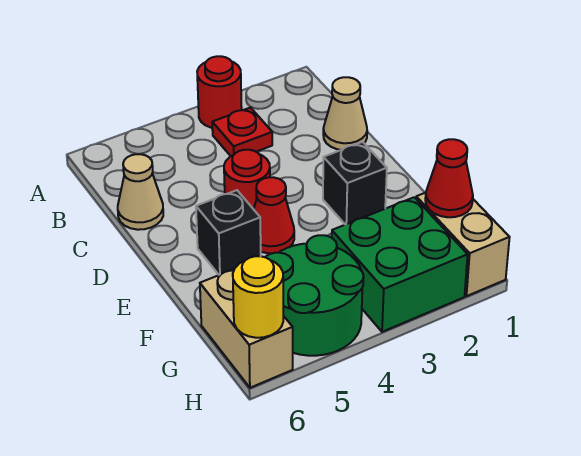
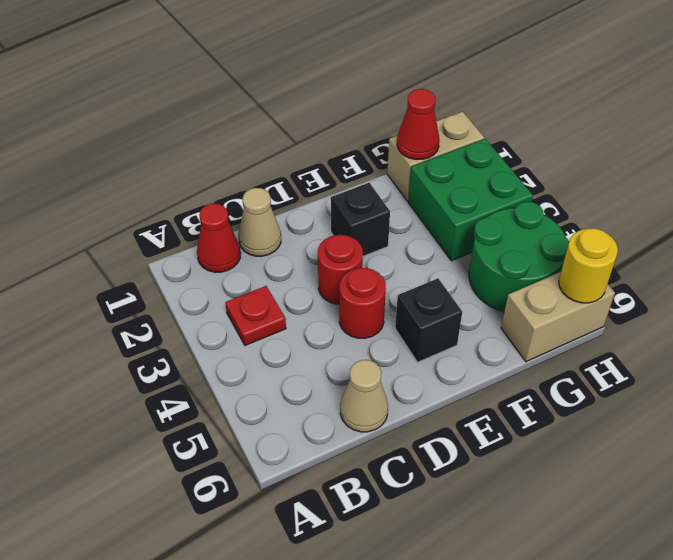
red 1x1 round brick [197,56,242,128] -> red 1x1 round brick moved to [318,235,363,304]
red 1x1 cone [254,177,294,253] -> red 1x1 cone moved to [197,204,241,272]

